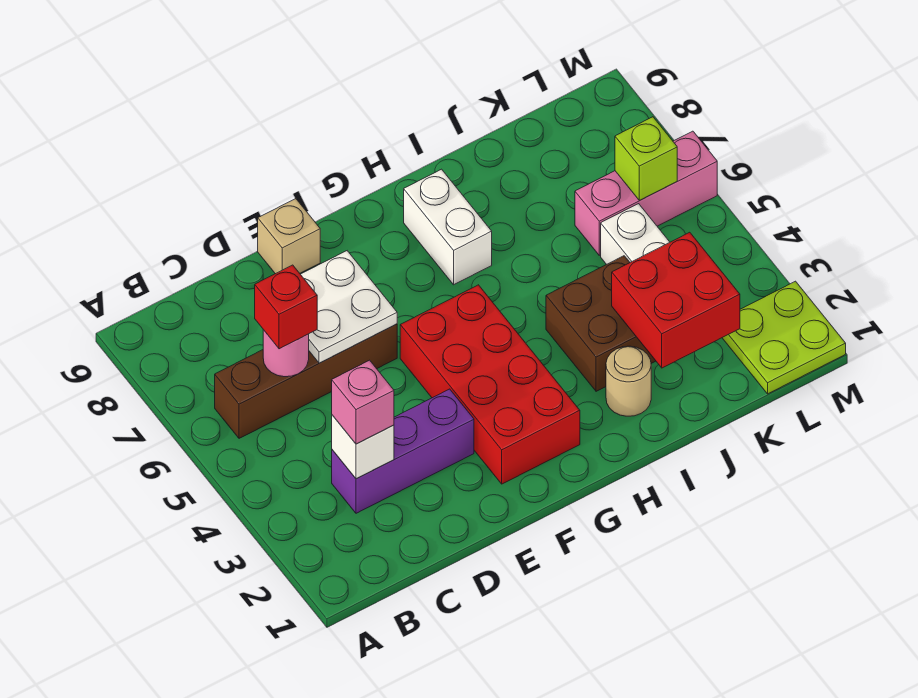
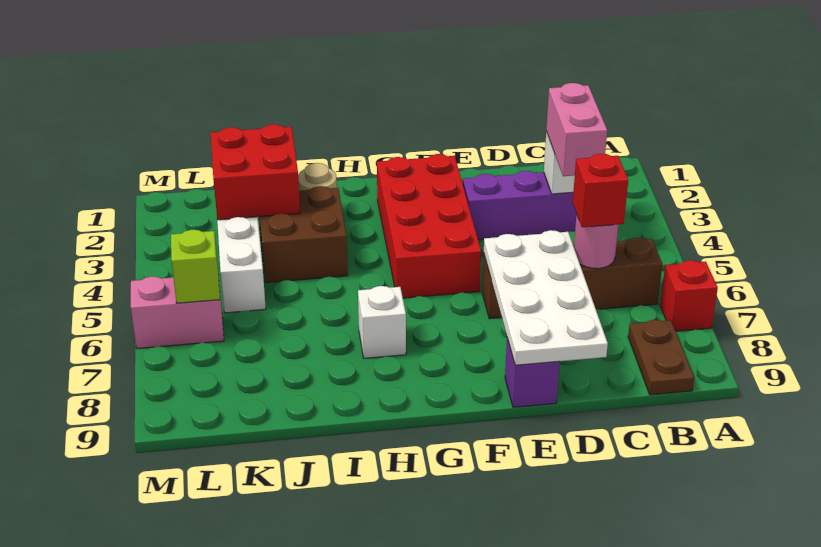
none -> red 1x1 brick [660,260,718,331]
none -> brown 1x2 plate [628,320,694,395]
pink 1x1 brick [332,360,394,444] -> pink 1x2 brick [546,83,607,176]
white 2x2 plate [301,251,397,363] -> white 2x4 plate [484,230,608,365]
tan 1x1 brick [258,199,320,274] -> purple 1x1 brick [505,338,560,407]
white 1x2 brick [404,169,492,285] -> white 1x1 brick [358,286,406,358]
pink 1x3 brick [575,131,717,255] -> pink 1x2 brick [131,276,224,349]
lime 2x2 plate [722,281,846,394] -> none

